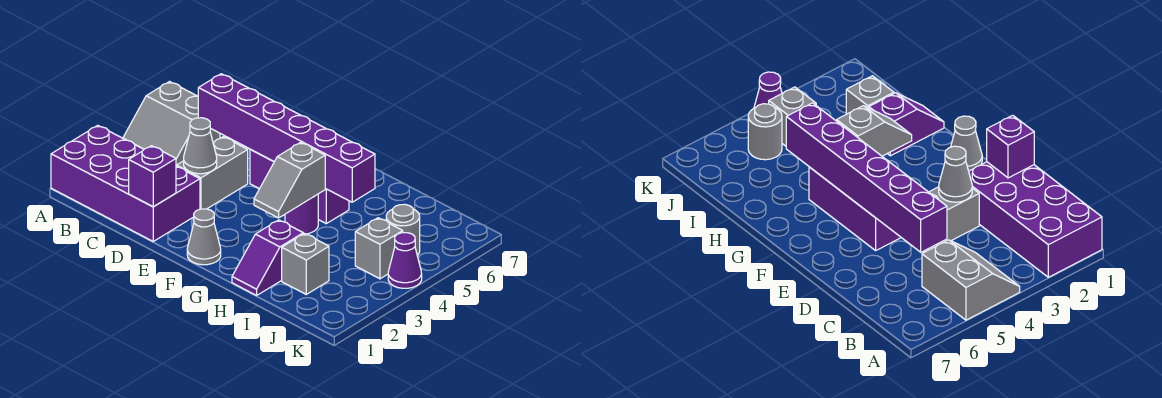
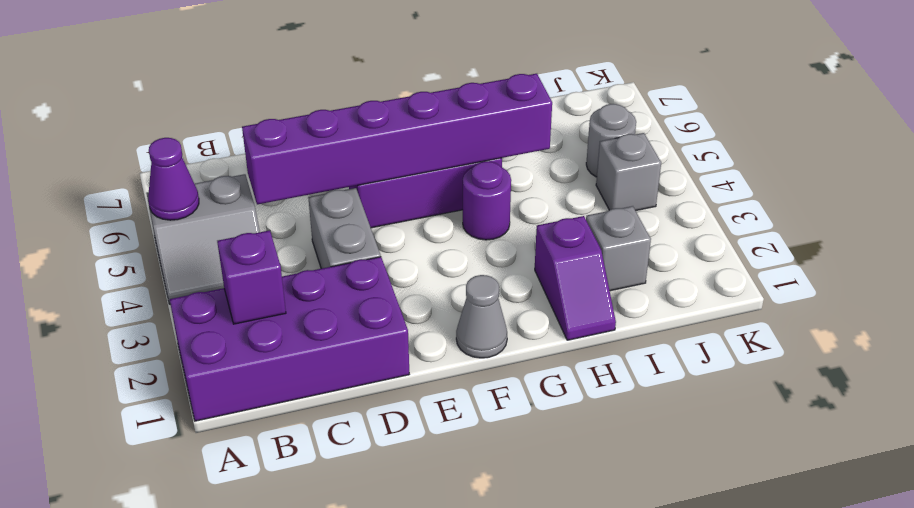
purple 1x1 brick [129,146,176,207] -> purple 1x1 brick moved to [217,230,286,324]
grey 1x1 cone [184,118,217,174] -> none
grey 1x2 slope [254,142,325,218] -> none
purple 1x1 cone [388,233,422,288] -> purple 1x1 cone moved to [148,138,199,220]

